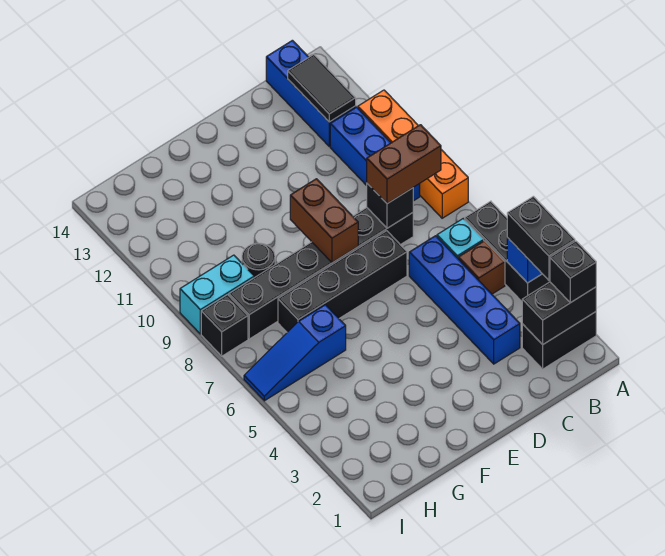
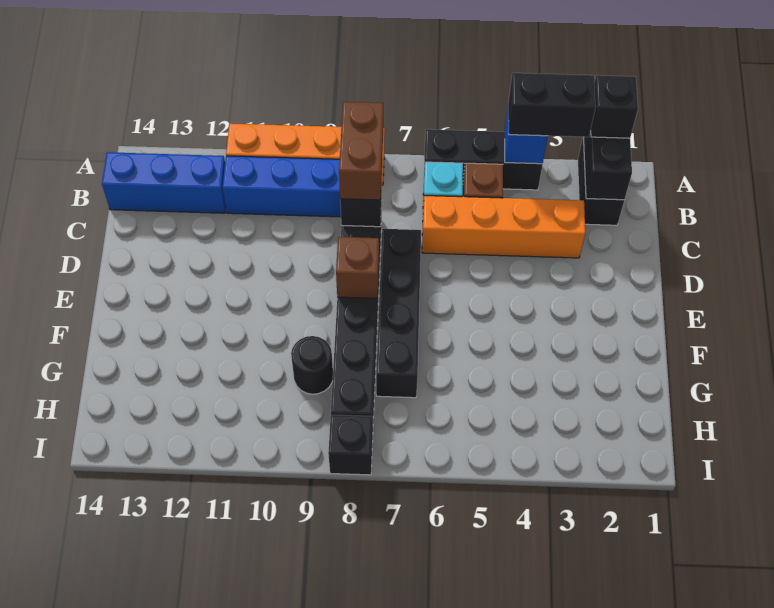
black 1x2 tile [288,55,356,122] -> none
blue 1x4 brick [409,236,520,364] -> orange 1x4 brick [422,196,585,258]
brown 1x2 brick [290,179,358,263] -> brown 1x1 brick [336,237,379,298]
blue 1x3 slope [244,305,346,401] -> none
cyan 1x2 brick [180,255,254,334] -> none

